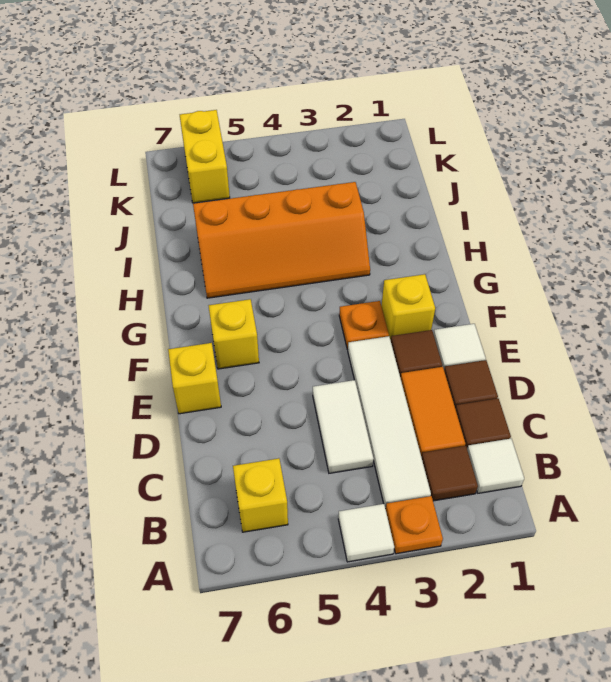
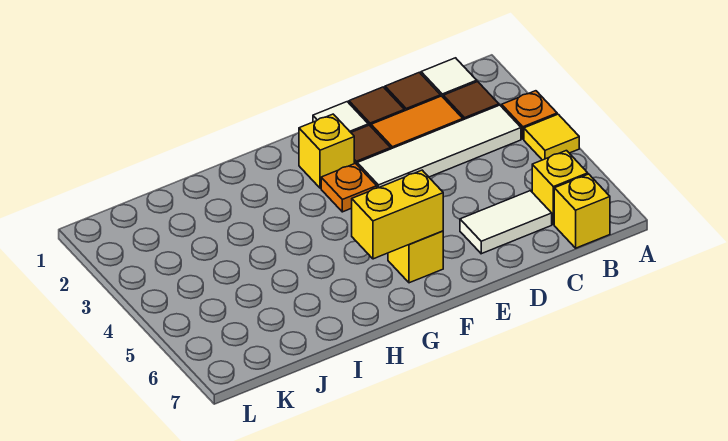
white 1x1 tile [338,504,394,562] -> yellow 1x1 tile [524,114,579,160]
white 1x2 tile [313,380,374,473] -> white 1x2 tile moved to [460,191,552,254]
yellow 1x1 brick [168,343,221,414] -> yellow 1x1 brick moved to [554,174,610,248]
orange 2x4 slope [193,182,370,298] -> none
yellow 1x2 brick [180,110,230,203] -> yellow 1x2 brick moved to [352,170,443,259]

